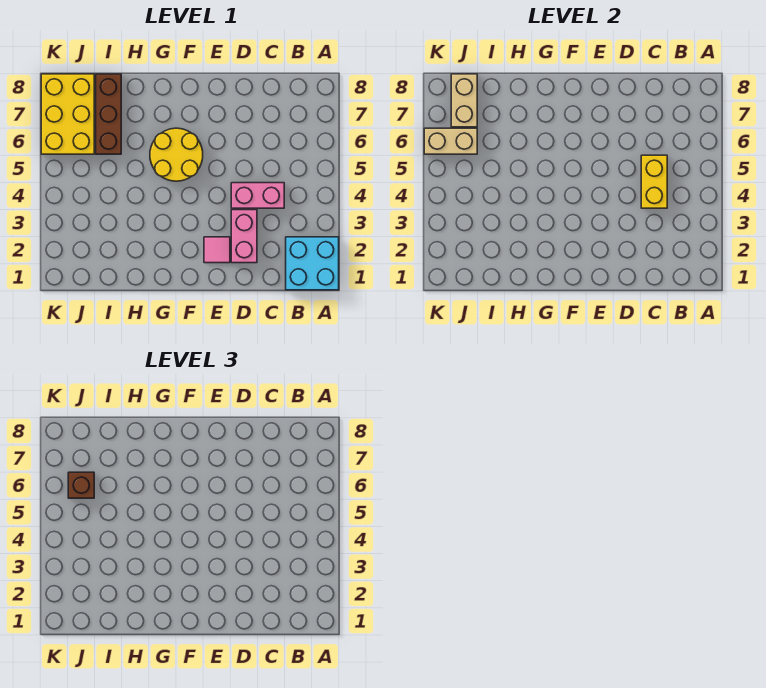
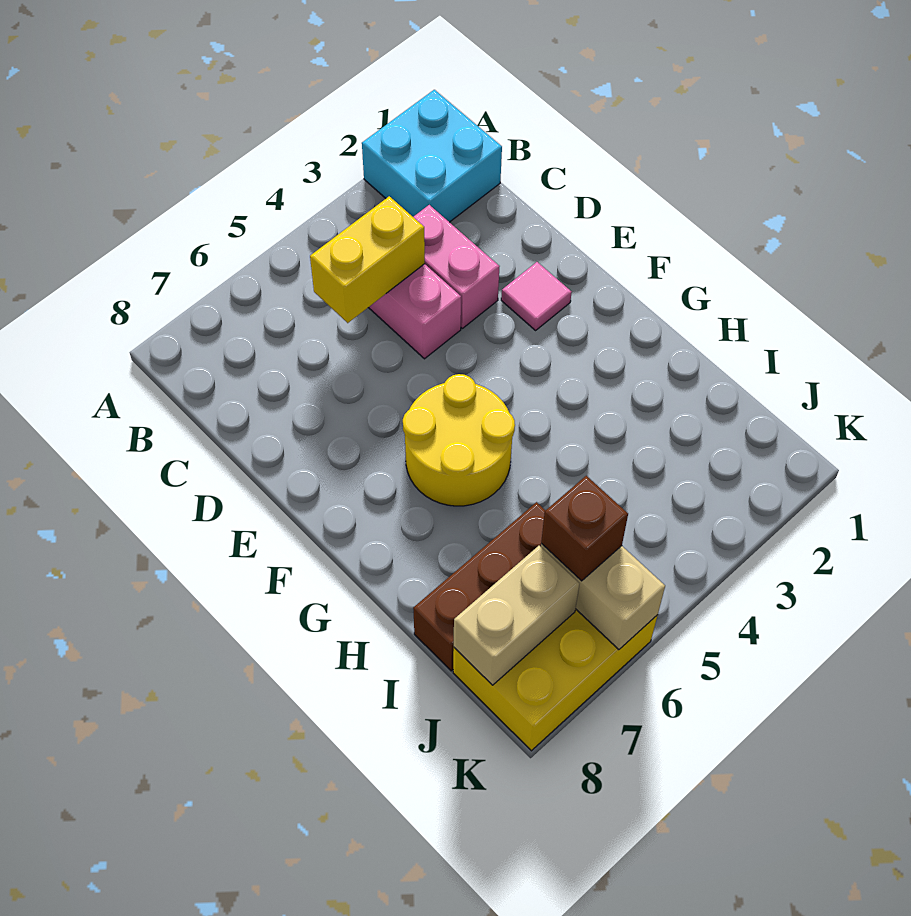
pink 1x2 brick [231,210,257,263] -> pink 1x2 brick turned to [414,205,500,328]

